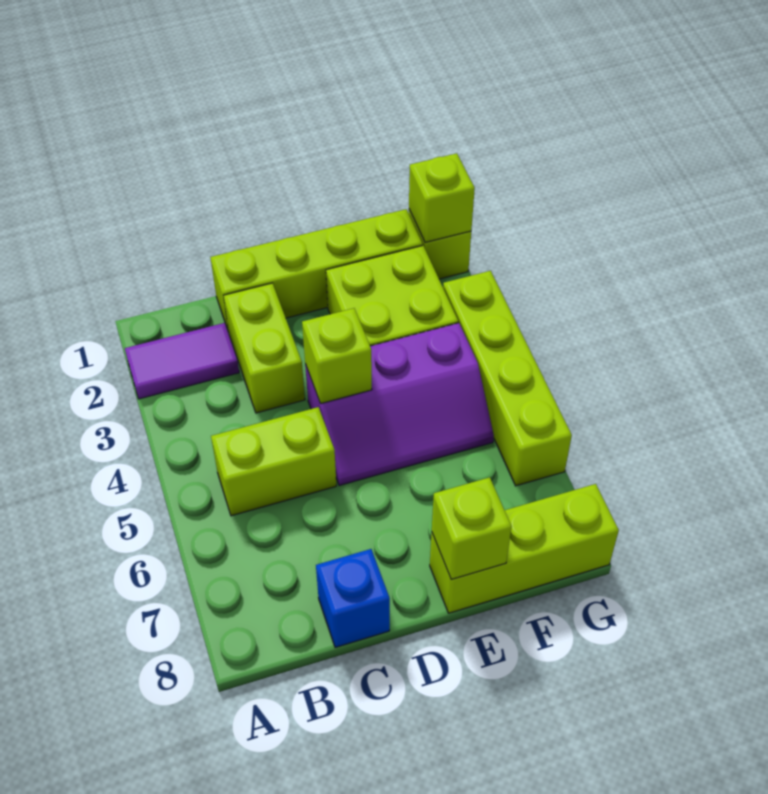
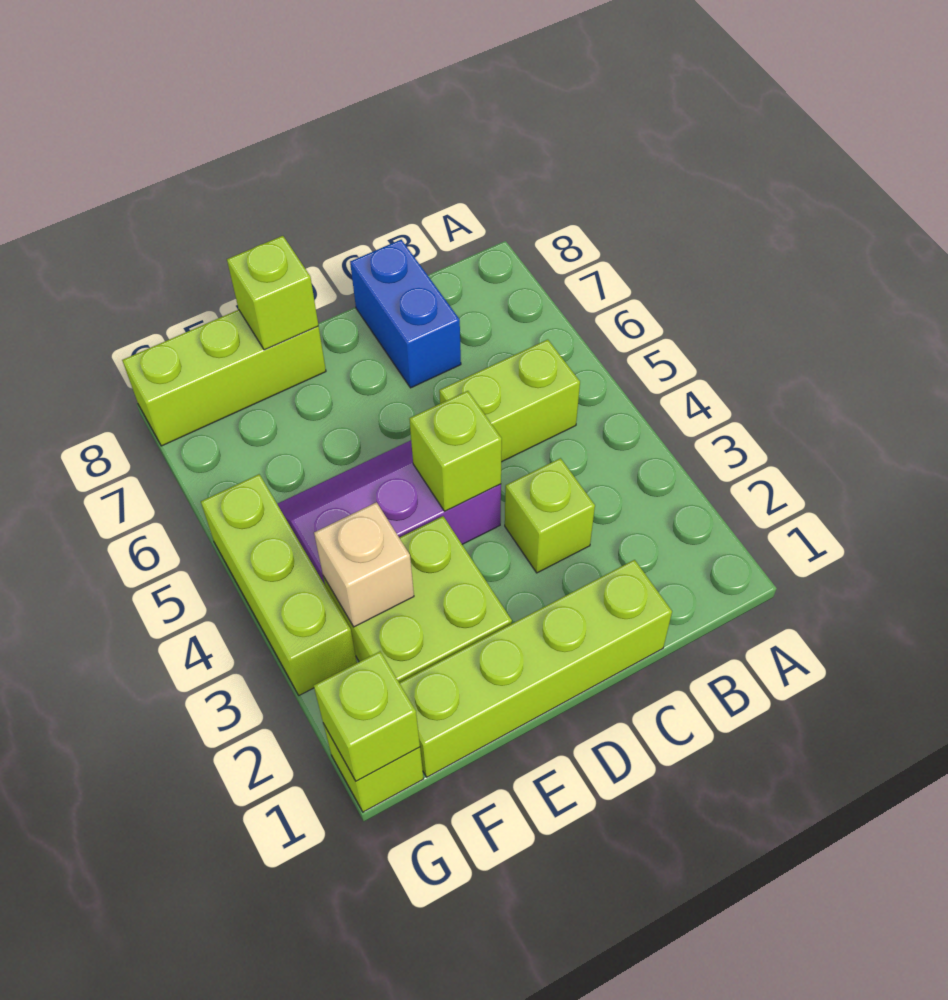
purple 1x2 tile [125,323,239,399] -> none
lime 1x2 brick [224,283,305,413] -> lime 1x1 brick [505,458,595,573]
blue 1x1 brick [316,549,390,647] -> blue 1x2 brick [350,240,461,388]
none -> tan 1x1 brick [314,502,414,627]
lime 1x4 brick [443,271,572,486] -> lime 1x3 brick [201,474,357,695]

